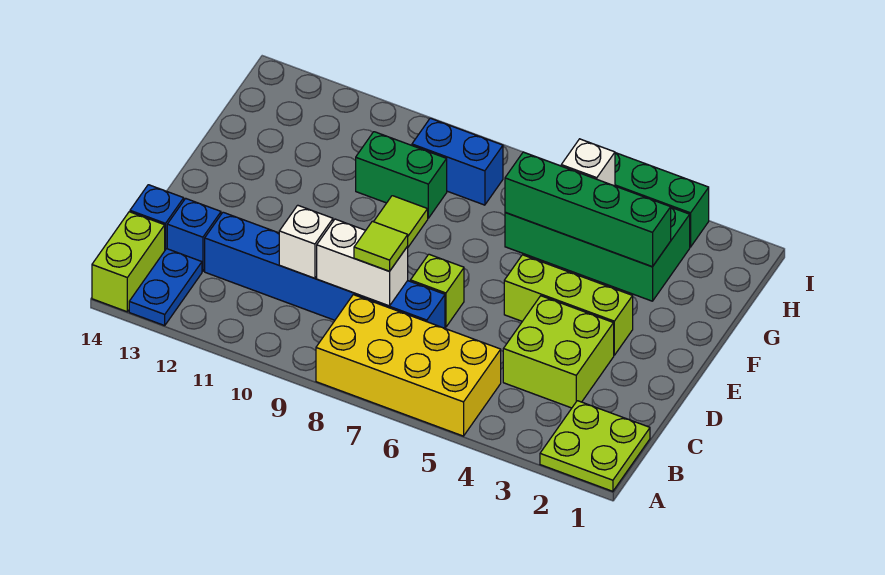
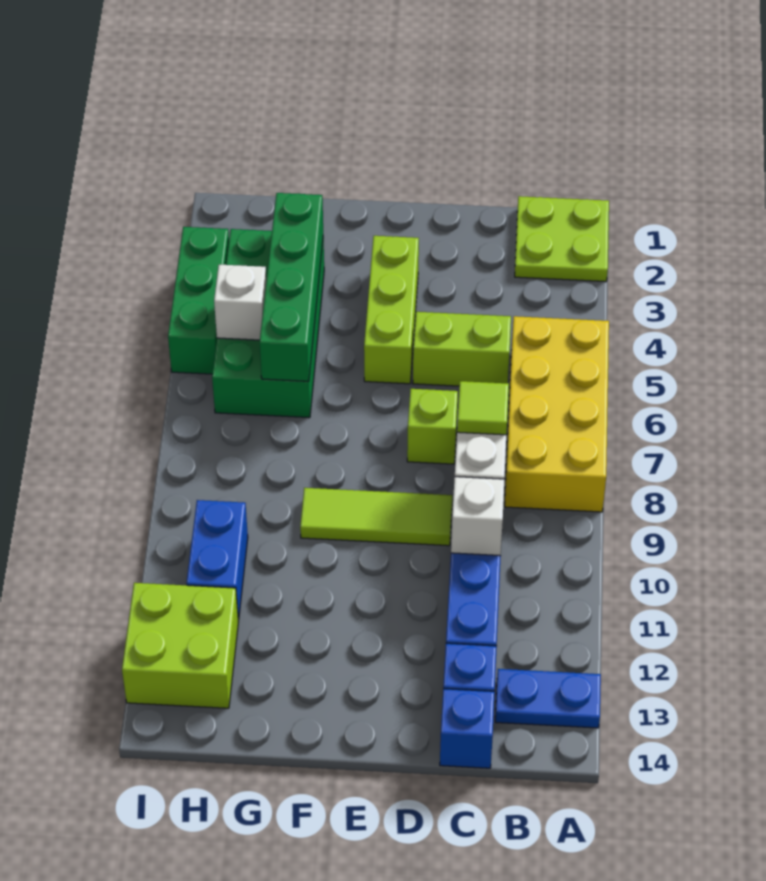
lime 1x2 brick [92,212,165,312] -> lime 1x2 brick moved to [413,312,511,386]
lime 2x2 brick [503,296,614,408] -> lime 2x2 brick moved to [122,583,238,708]
green 1x2 brick [356,132,447,218] -> none
blue 1x2 brick [412,118,503,205] -> blue 1x2 brick moved to [186,500,248,620]

